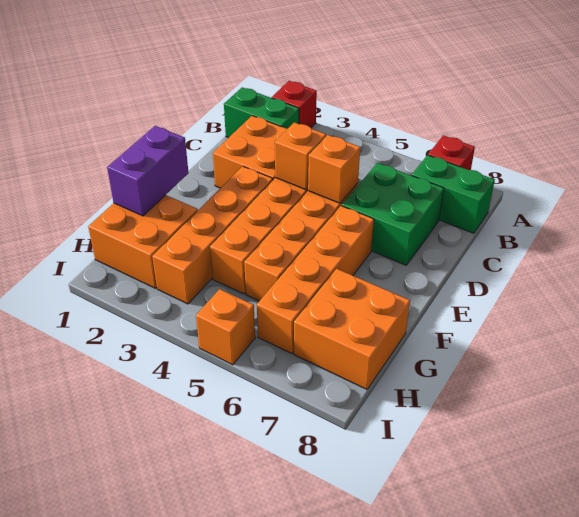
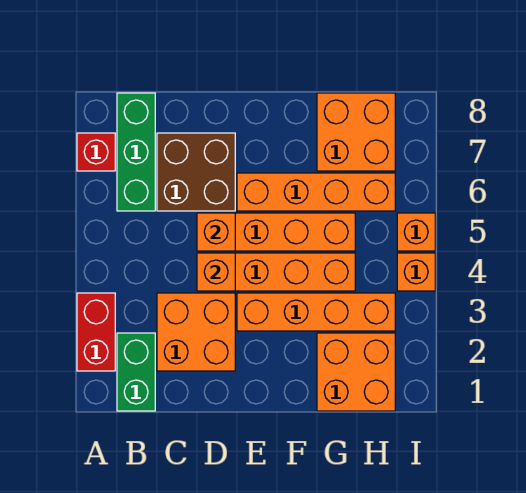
red 1x1 brick [272,81,317,128] -> red 1x2 brick [77,293,115,371]
green 1x2 brick [412,155,495,233] -> green 1x3 brick [117,93,155,211]
green 2x2 brick [342,163,444,265] -> brown 2x2 brick [157,133,235,211]
purple 1x2 brick [107,126,188,216] -> none
none -> orange 1x1 brick [397,253,435,291]

